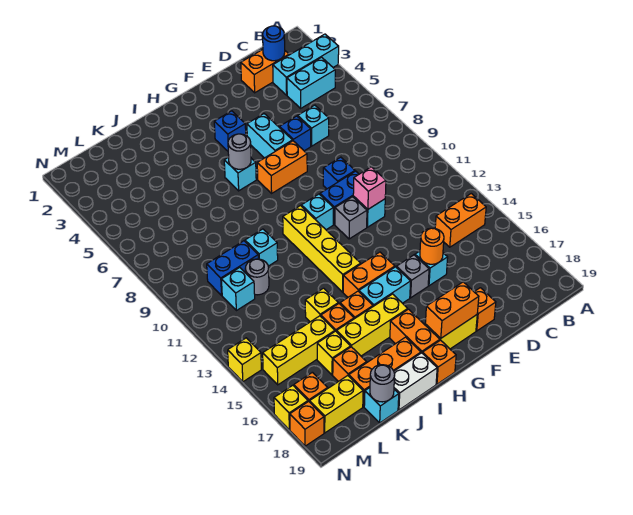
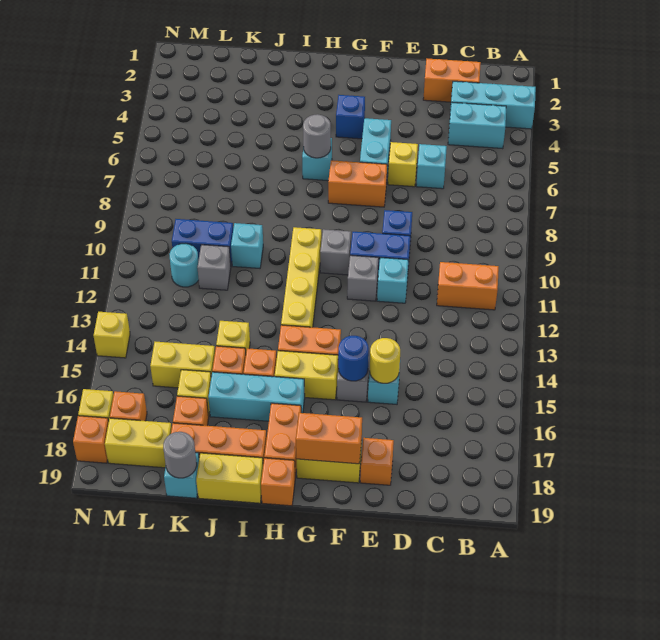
orange 1x2 brick [435,194,486,247] -> orange 1x2 brick moved to [437,262,499,310]
blue 1x1 round brick [263,26,285,61] -> blue 1x1 round brick moved to [338,336,369,381]
blue 1x1 brick [280,116,311,151] -> yellow 1x1 brick [388,142,418,187]
pink 1x1 brick [353,167,386,209] -> none
orange 1x1 round brick [420,228,444,264] -> yellow 1x1 round brick [370,338,400,383]
cyan 1x1 brick [301,194,333,230] -> grey 1x1 brick [320,229,351,275]
cyan 1x2 brick [359,267,411,306] -> yellow 1x2 brick [275,351,338,400]
yellow 1x3 brick [337,294,408,356] -> cyan 1x3 brick [208,372,305,421]
white 1x2 brick [394,353,437,410] -> yellow 1x2 brick [196,453,263,503]
grey 1x1 round brick [245,259,269,295] -> grey 1x1 brick [197,245,231,290]
yellow 1x3 brick [263,316,335,385] -> yellow 1x2 brick [150,342,215,388]
cyan 1x1 brick [221,268,255,311] -> cyan 1x1 round brick [169,244,199,287]

